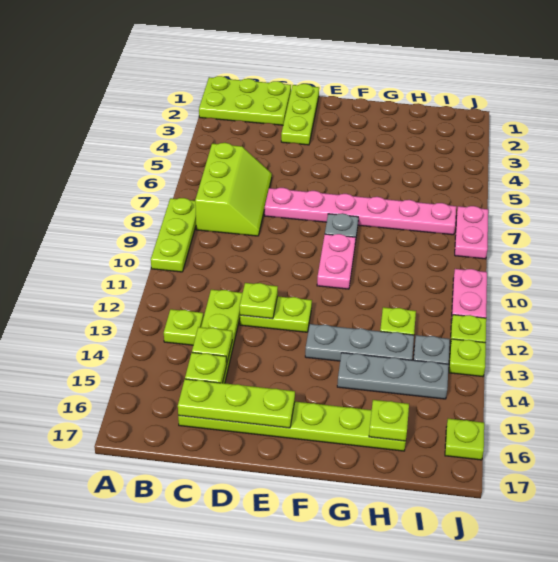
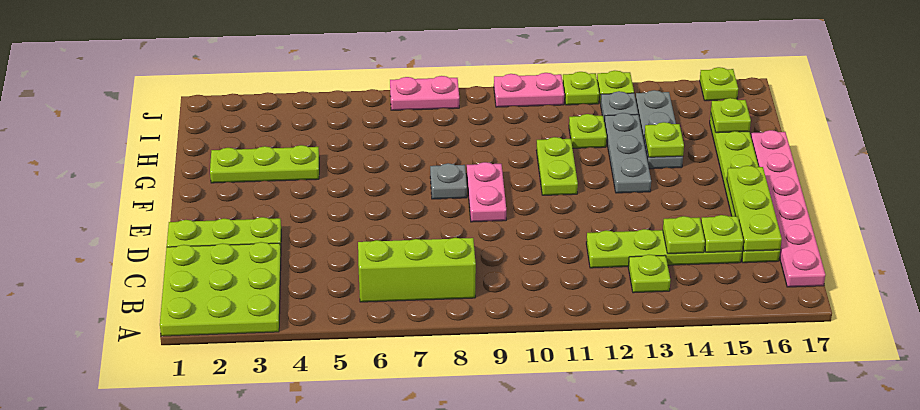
lime 2x3 plate [199,76,291,125] -> lime 3x3 plate [160,242,281,336]
lime 1x3 plate [151,198,196,272] -> lime 1x3 plate moved to [210,145,319,183]
pink 1x6 plate [265,188,456,235] -> pink 1x6 plate moved to [751,130,825,287]
lime 1x2 plate [240,296,312,332] -> lime 1x2 plate moved to [537,137,578,195]
lime 1x1 plate [240,283,278,319] -> lime 1x1 plate moved to [644,122,684,157]
pink 1x2 plate [317,234,356,289] -> pink 1x2 plate turned to [467,162,506,222]

